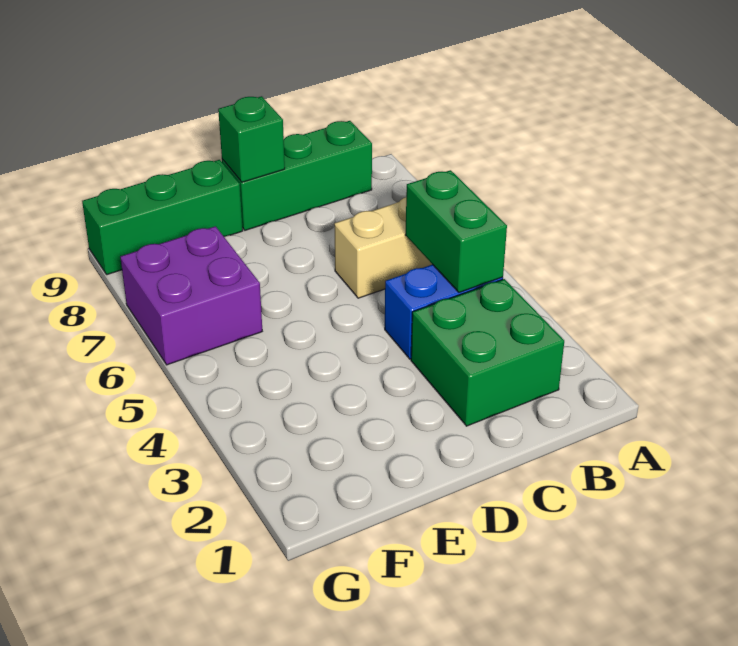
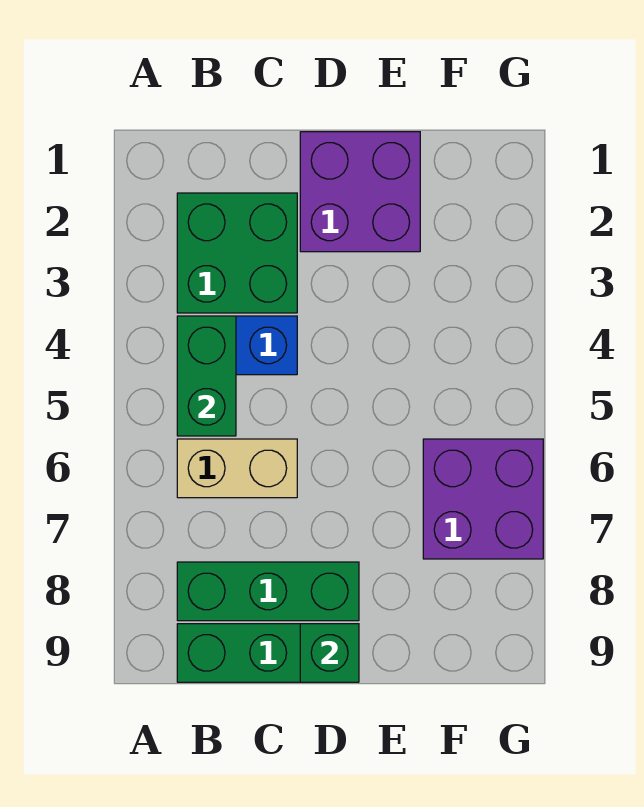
none -> purple 2x2 brick [300,132,420,252]
green 1x3 brick [82,160,243,275] -> green 1x3 brick moved to [177,562,359,621]

